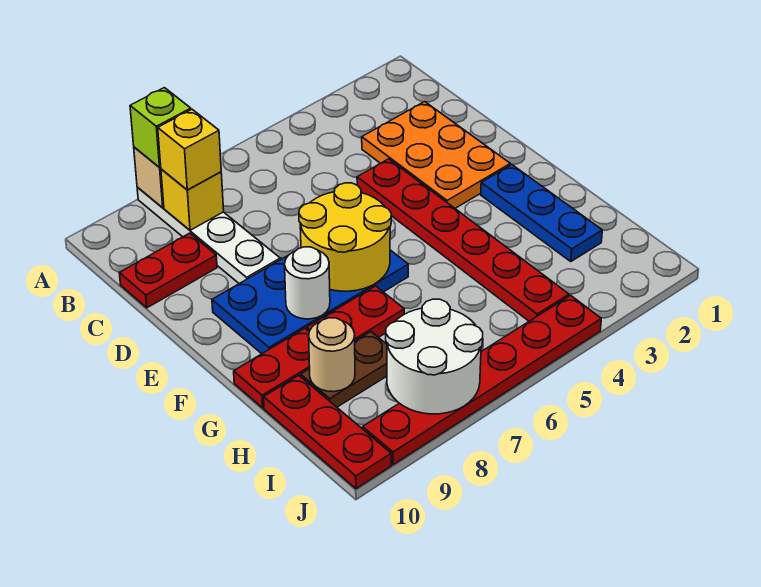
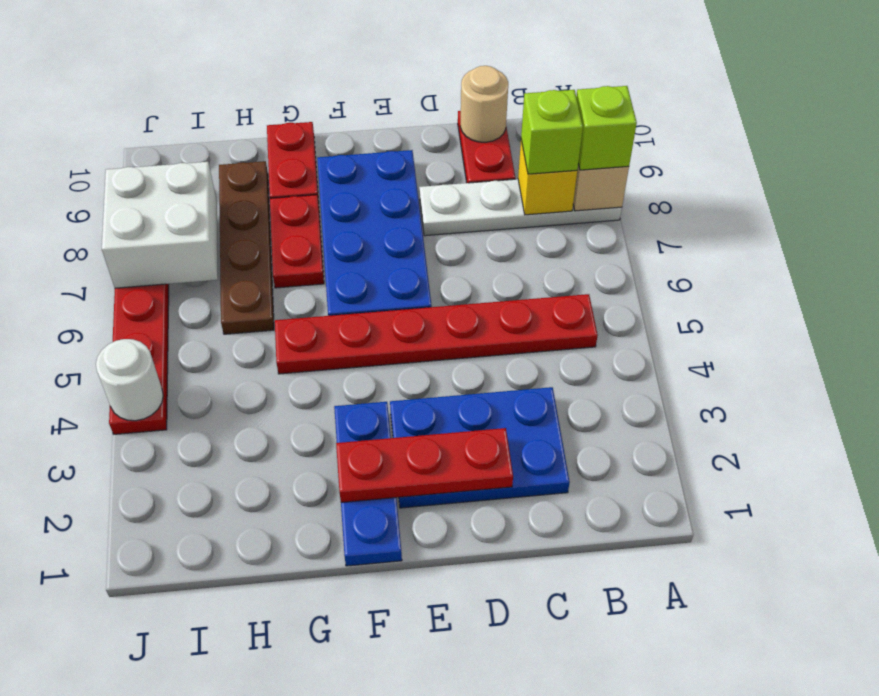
yellow 1x1 brick [158,109,221,190] -> lime 1x1 brick [521,90,583,174]
orange 2x3 plate [362,102,510,208] -> blue 2x3 plate [390,387,570,508]
red 1x6 plate [357,159,569,321] -> red 1x6 plate moved to [275,294,598,374]
yellow 2x2 round brick [299,183,391,291] -> none
blue 1x3 plate [481,165,602,262] -> blue 1x3 plate turned to [334,402,402,566]
white 1x1 round brick [285,247,330,319] -> white 1x1 round brick moved to [96,339,163,421]
brown 1x2 plate [301,332,387,407] -> brown 1x4 plate [219,161,274,334]
tan 1x1 round brick [309,318,355,392] -> tan 1x1 round brick moved to [460,66,508,142]
red 1x3 plate [264,375,391,489] -> red 1x3 plate moved to [336,428,513,502]
white 2x2 round brick [386,299,483,414] -> white 2x2 brick [102,162,218,288]

